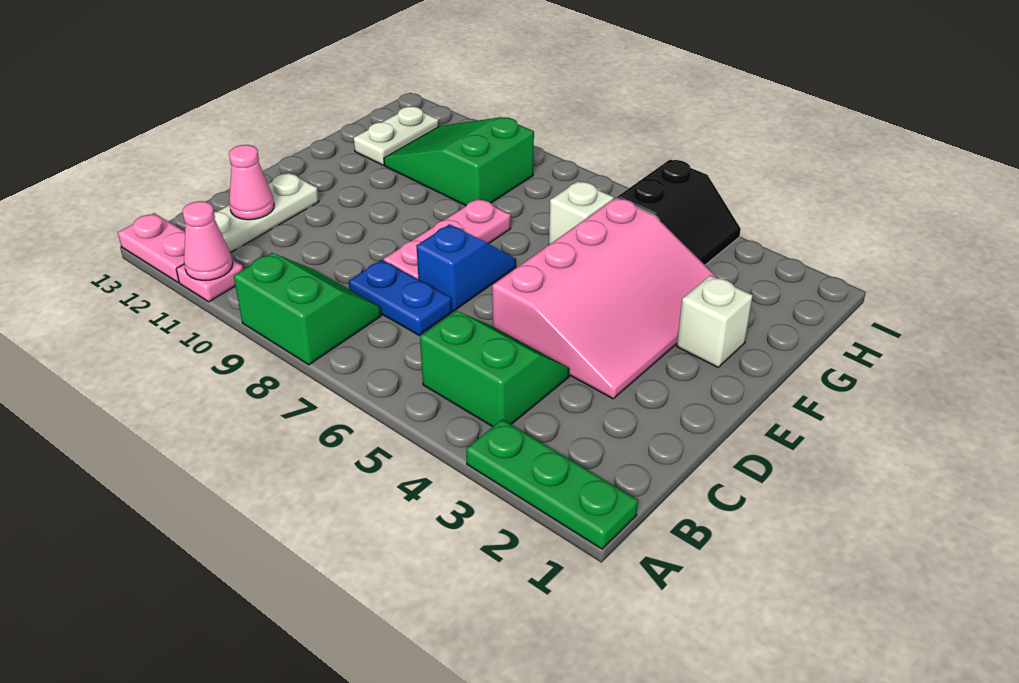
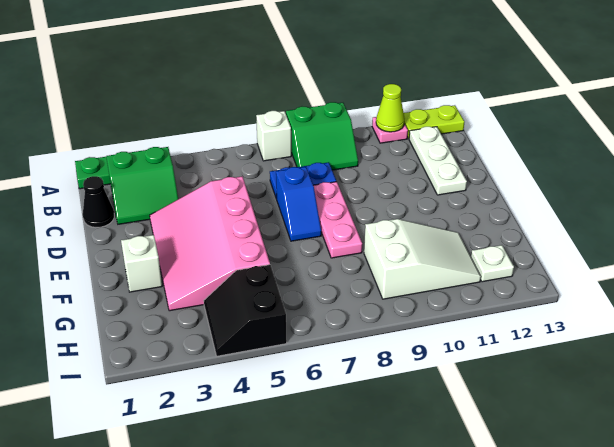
pink 1x1 cone [182,201,233,280] -> lime 1x1 cone [376,84,405,132]
pink 1x2 plate [118,213,185,282] -> lime 1x2 plate [404,105,464,138]
green 2x2 slope [420,311,570,427] -> green 2x2 slope moved to [106,147,178,224]
none -> black 1x1 cone [83,176,114,228]
pink 1x1 cone [229,145,274,220] -> none
white 1x1 brick [549,181,614,244] -> white 1x1 brick moved to [256,111,291,161]
green 2x3 slope [384,117,534,205] -> white 2x3 slope [364,219,481,299]
white 1x2 plate [354,106,439,165] -> white 1x1 plate [471,245,514,282]

